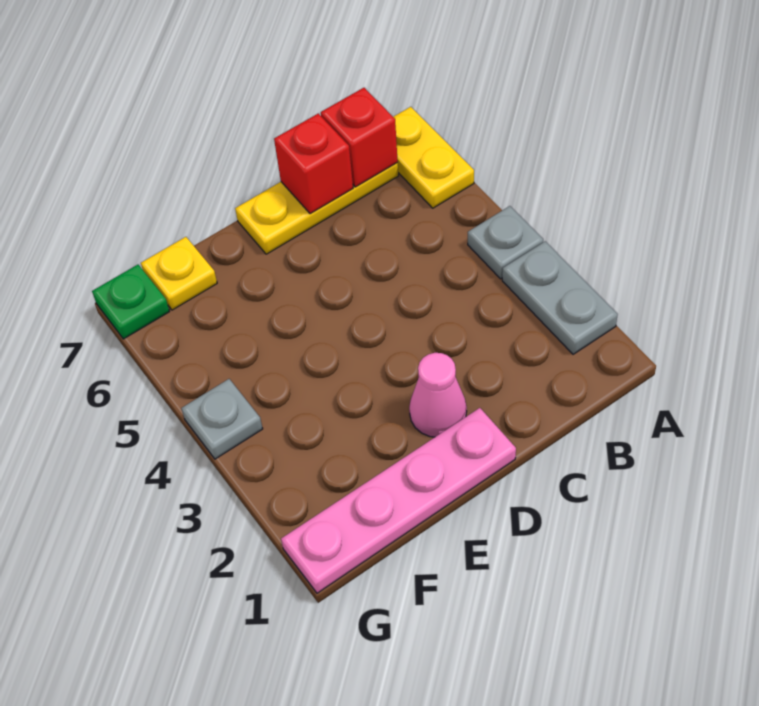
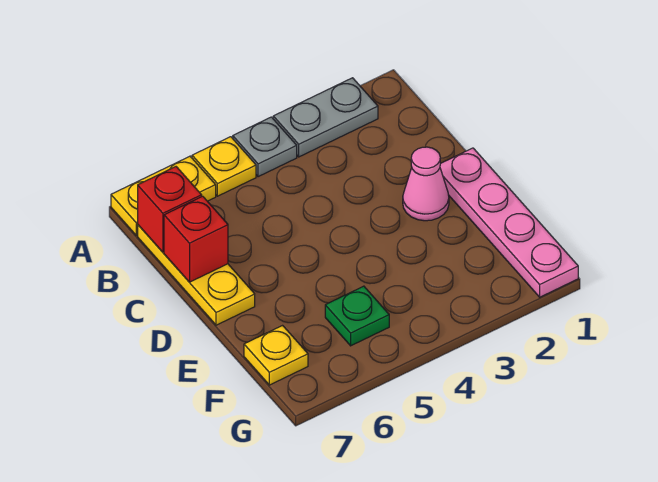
none -> yellow 1x1 plate [192,137,256,196]
grey 1x1 plate [181,379,263,459] -> none
green 1x1 plate [92,265,170,339] -> green 1x1 plate moved to [325,286,389,346]

